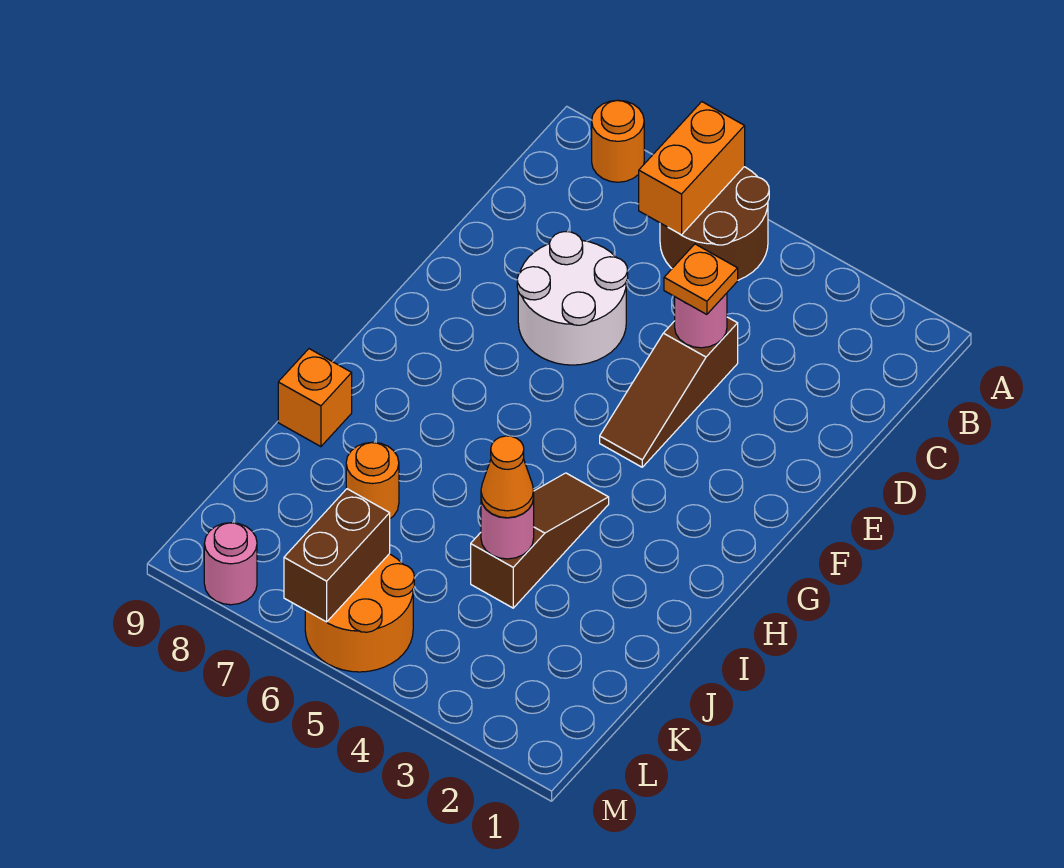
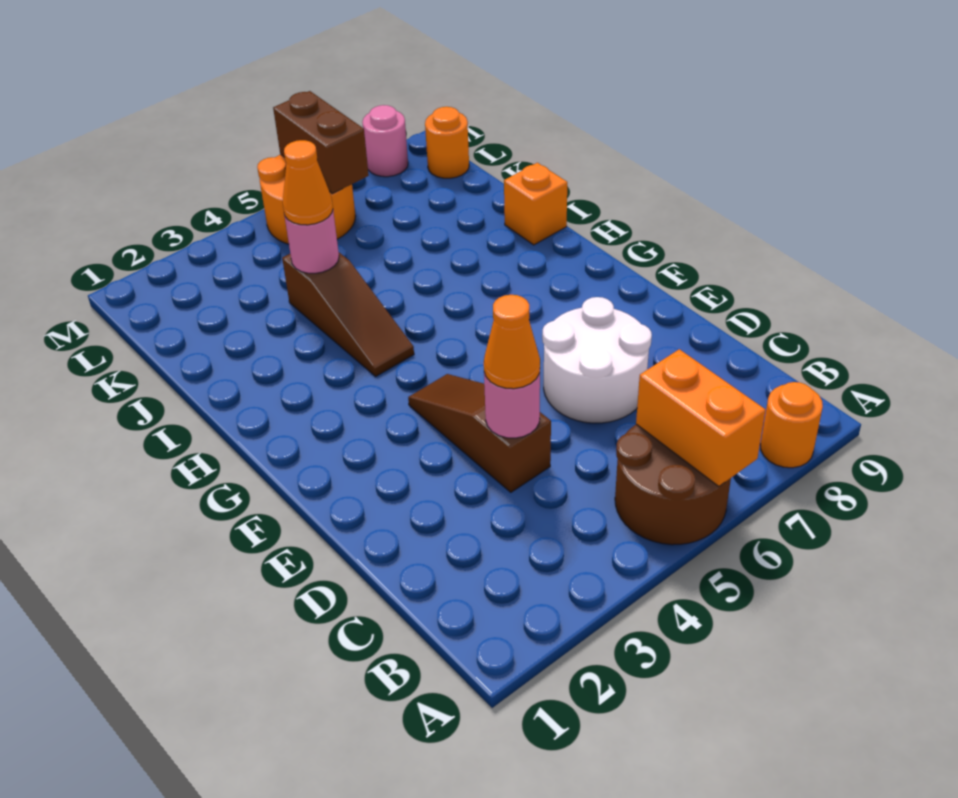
orange 1x1 plate [664,244,738,314] -> orange 1x1 cone [484,295,540,389]
orange 1x1 round brick [346,442,399,518] -> orange 1x1 round brick moved to [425,107,469,178]

